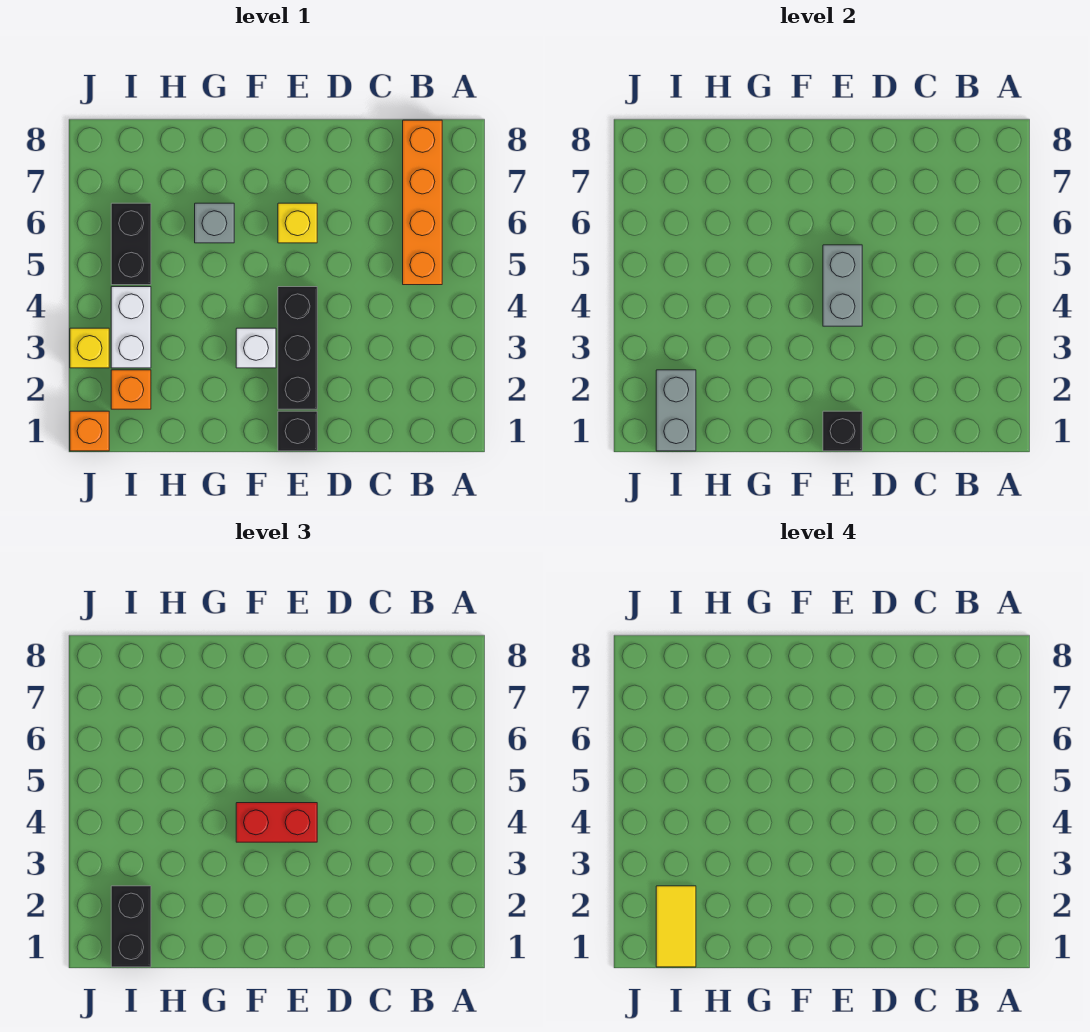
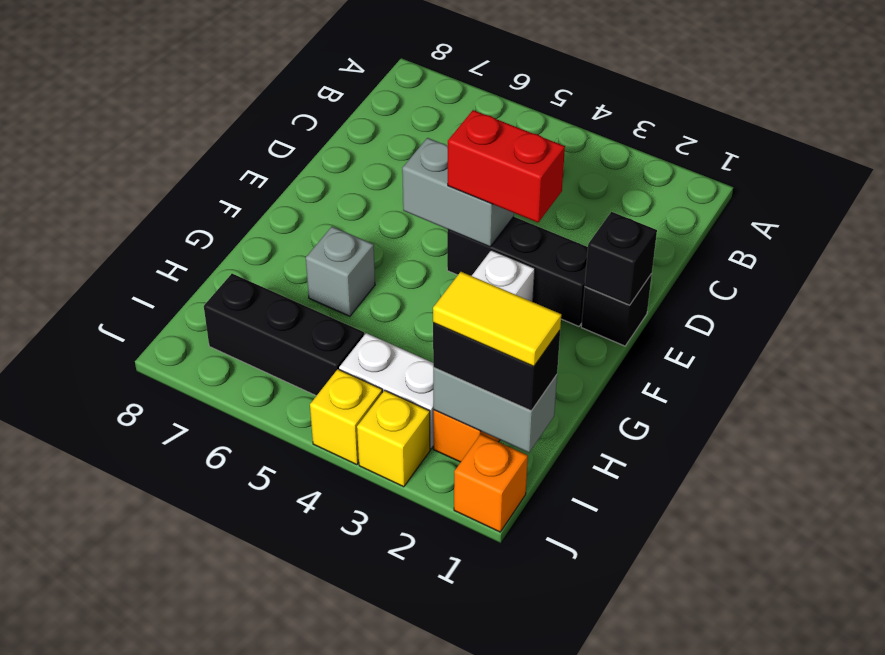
orange 1x4 brick [403,120,442,285] -> none
red 1x2 brick [236,803,317,842] -> red 1x2 brick turned to [448,110,565,223]
yellow 1x1 brick [278,203,317,243] -> yellow 1x1 brick moved to [310,369,382,465]
black 1x2 brick [111,203,151,285] -> black 1x3 brick [204,274,364,396]

